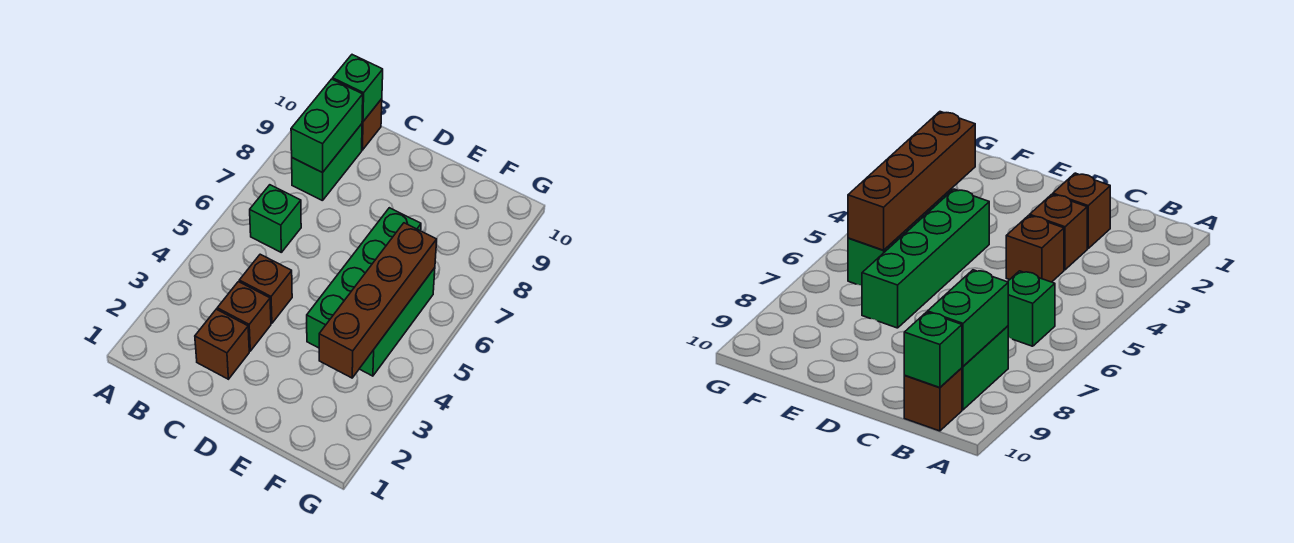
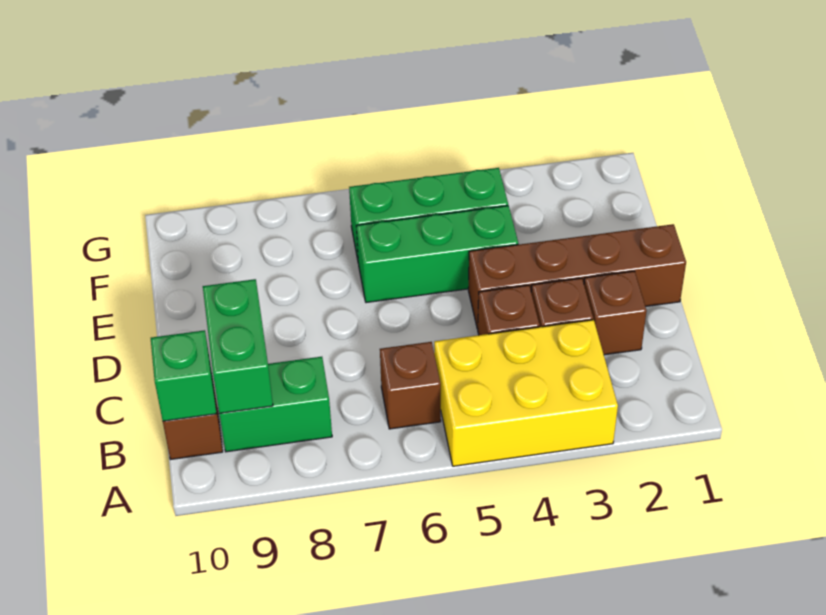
none -> yellow 2x3 brick [434,320,618,466]
green 1x1 brick [250,185,301,252] -> brown 1x1 brick [380,342,441,429]
green 1x2 brick [291,79,363,173] -> green 1x2 brick turned to [203,279,273,413]
green 1x4 brick [307,208,421,348] -> green 1x3 brick [356,206,518,303]
brown 1x4 brick [319,223,437,378] -> brown 1x4 brick moved to [468,224,686,329]

